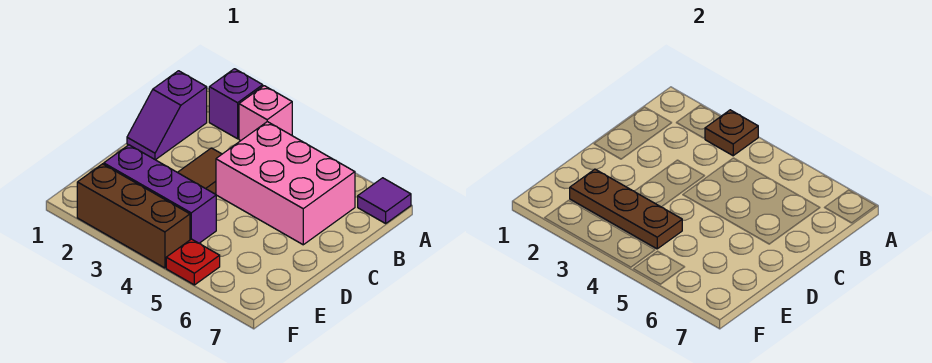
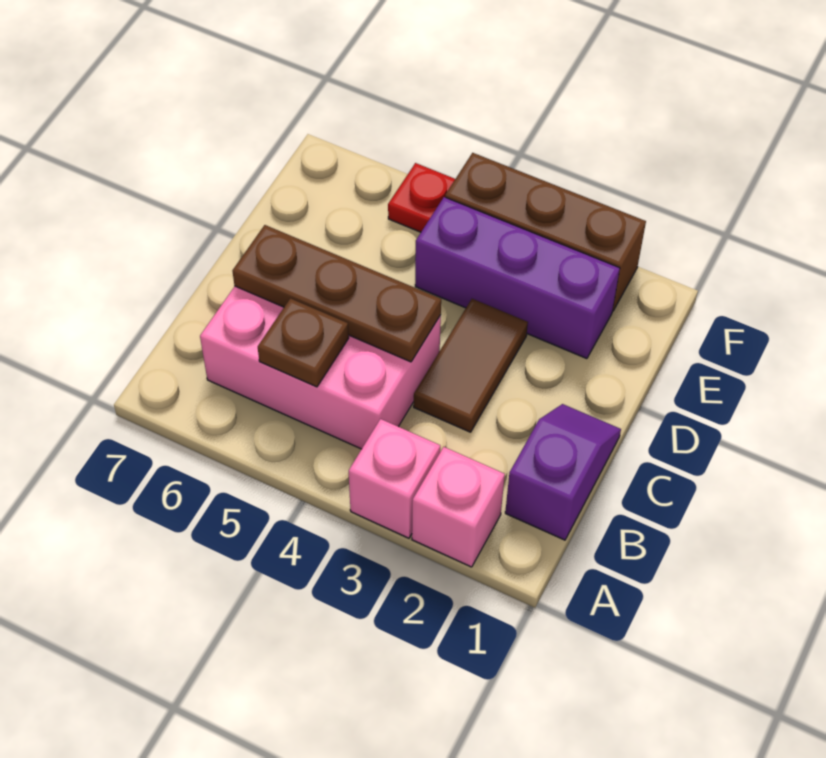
purple 1x1 brick [209,69,263,139] -> pink 1x1 brick [412,447,505,567]
brown 1x1 plate [705,110,758,156] -> brown 1x1 plate moved to [258,298,349,387]
purple 1x1 tile [358,178,411,223] -> none
brown 1x3 plate [570,169,682,249] -> brown 1x3 plate moved to [233,225,441,362]

